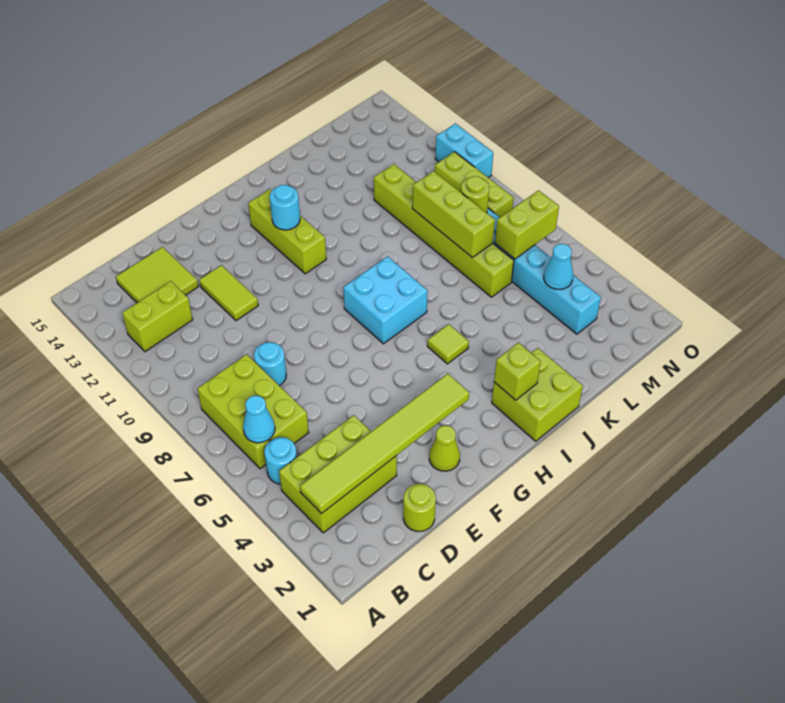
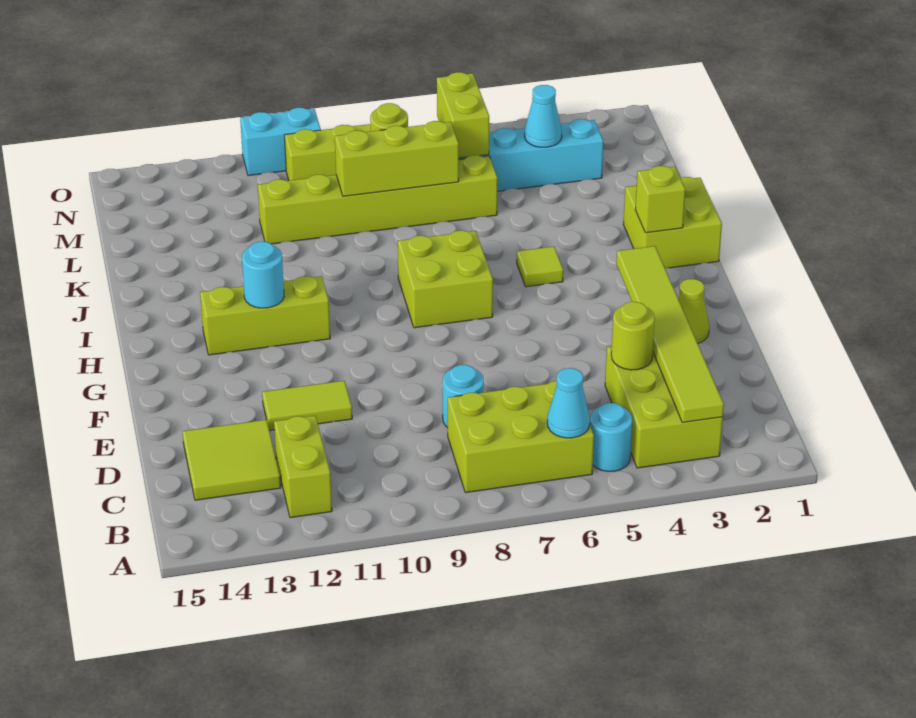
lime 1x1 round brick [403,484,436,531] -> lime 1x1 round brick moved to [611,302,655,370]
cyan 2x2 brick [343,256,428,344] -> lime 2x2 brick [398,231,493,328]

